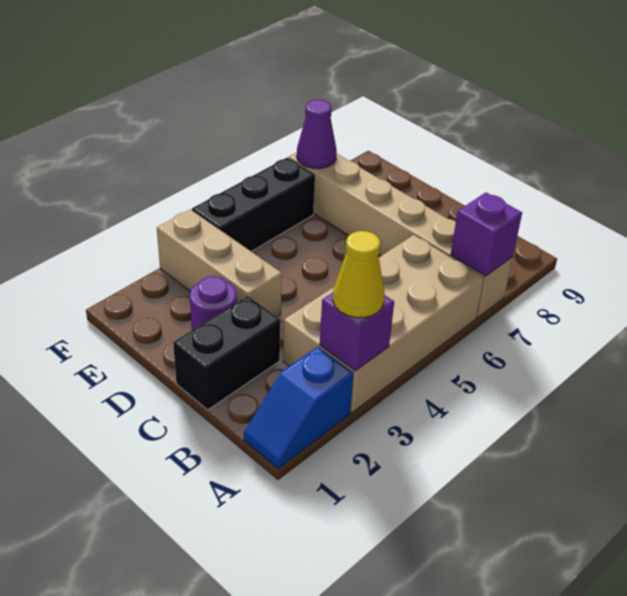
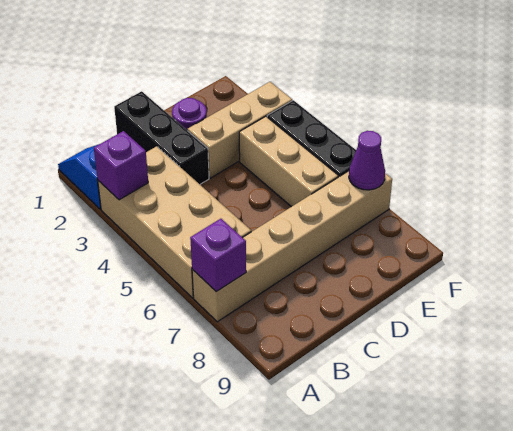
yellow 1x1 cone [333,231,385,318] -> none
black 1x2 brick [173,296,280,410] -> black 1x3 brick [114,91,209,184]
none -> tan 1x3 brick [239,116,338,207]

